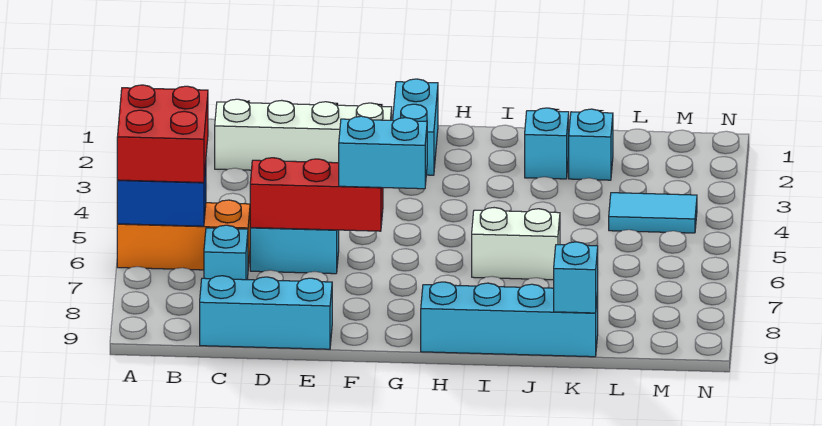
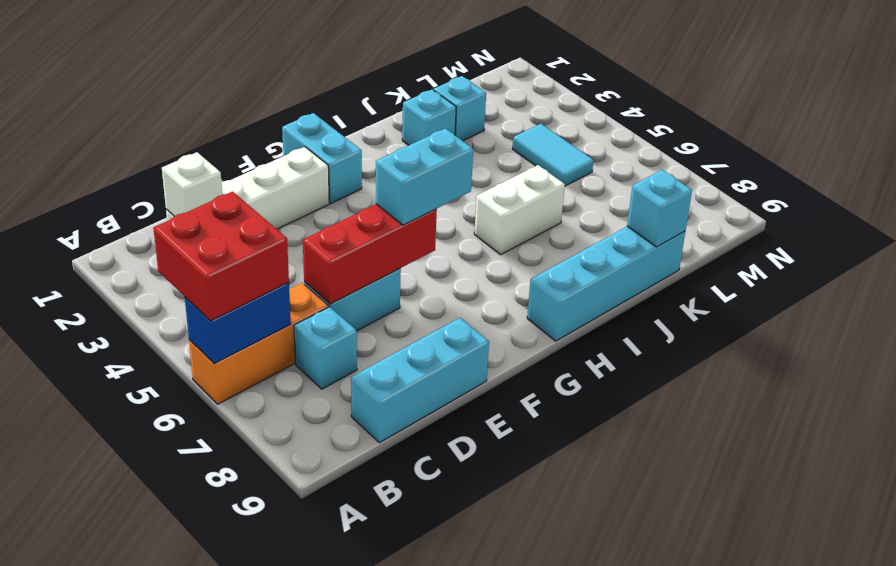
none -> white 1x1 brick [162,152,222,216]
cyan 1x2 tile [609,193,697,233] -> cyan 1x2 tile turned to [512,124,594,186]

